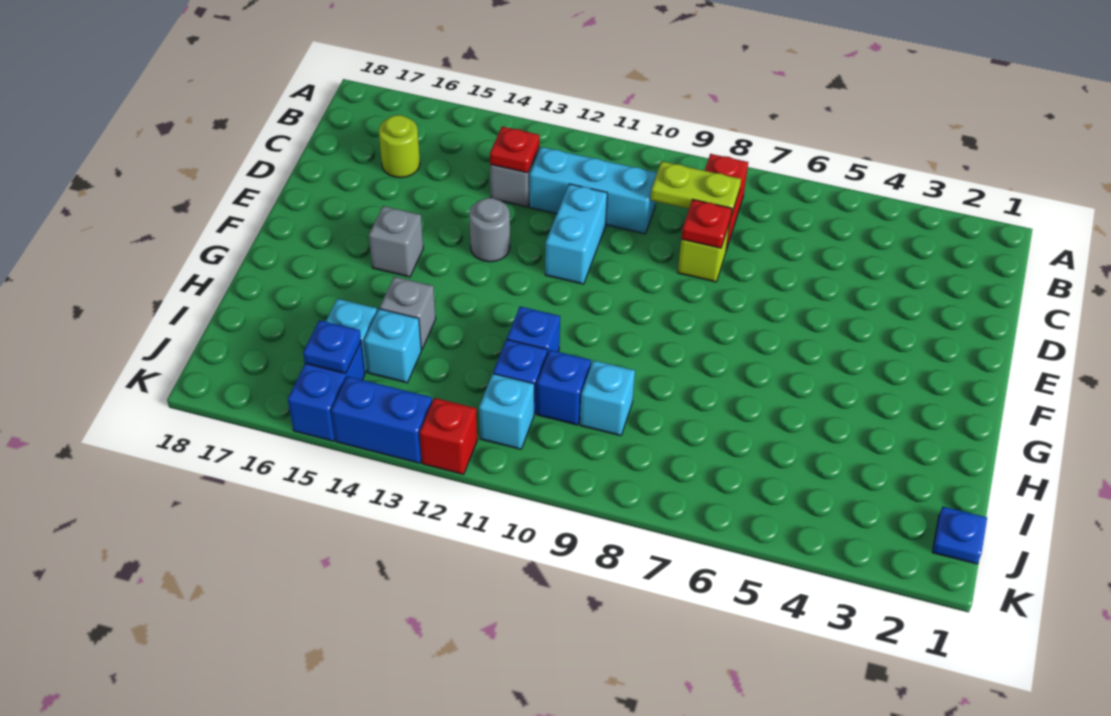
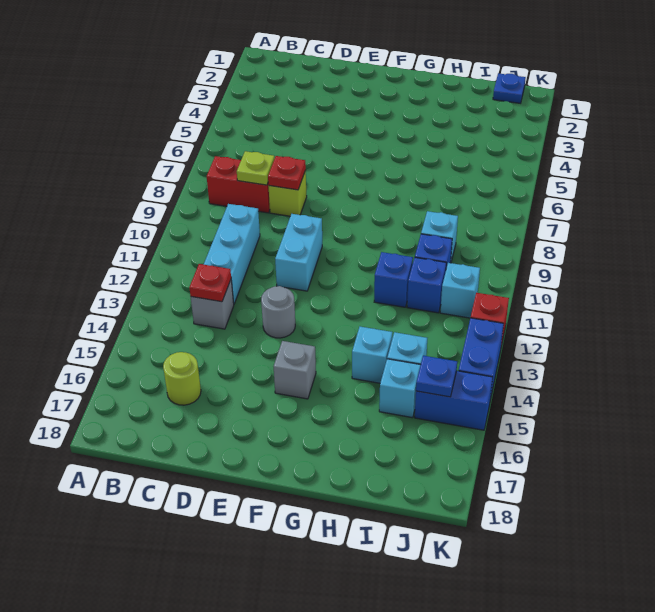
lime 1x2 plate [651,162,741,216] -> lime 1x1 plate [237,151,274,185]
cyan 1x2 brick [545,184,607,284] -> cyan 1x2 brick turned to [275,214,322,291]
grey 1x1 brick [380,277,436,350] -> cyan 1x1 brick [352,327,392,383]

